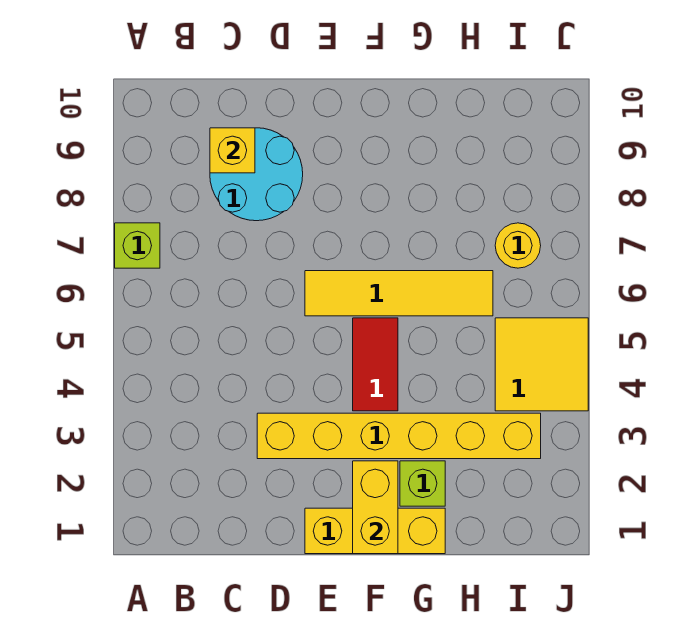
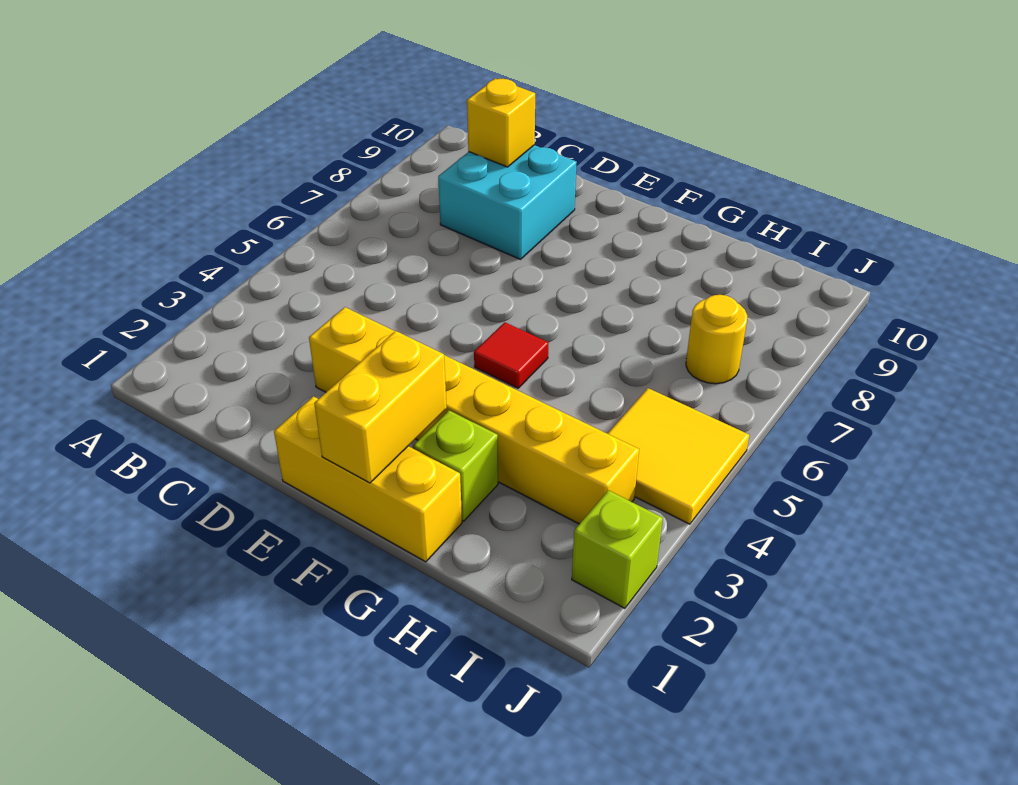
lime 1x1 brick [115,223,160,268] -> lime 1x1 brick moved to [572,490,663,608]
cyan 2x2 round brick [210,128,303,221] -> cyan 2x2 brick [438,145,577,259]
yellow 1x4 tile [305,271,493,316] -> none
red 1x2 tile [353,318,398,411] -> red 1x1 tile [474,322,549,388]

